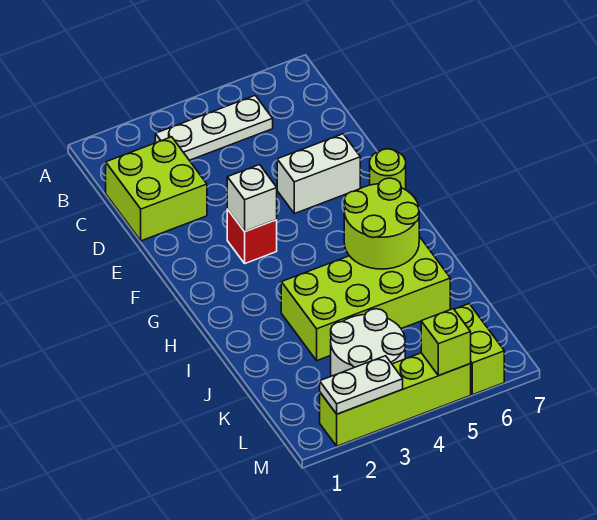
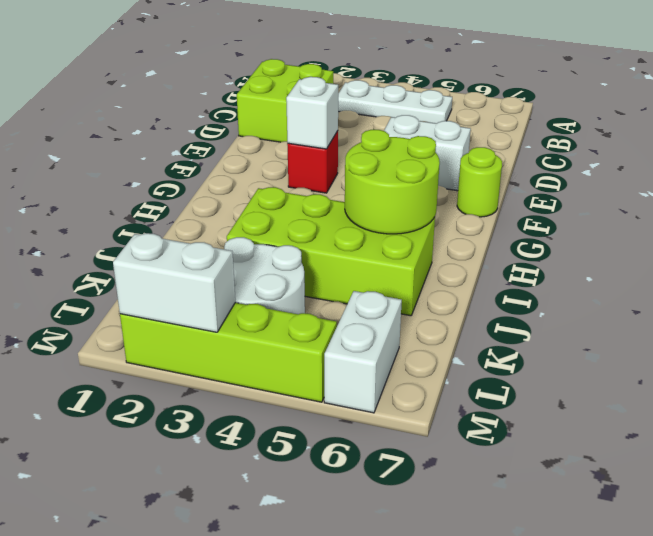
lime 1x2 brick [454,304,504,395] -> white 1x2 brick [324,291,402,413]
white 1x2 plate [320,356,403,414] -> white 1x2 brick [113,233,235,332]
lime 1x1 brick [421,309,471,375] -> none

